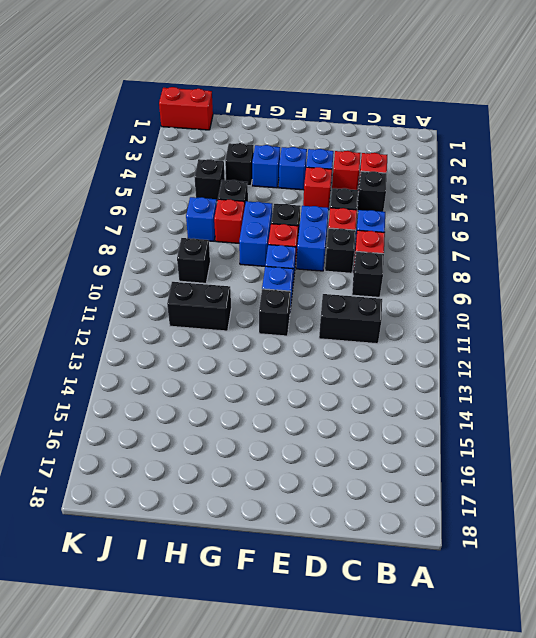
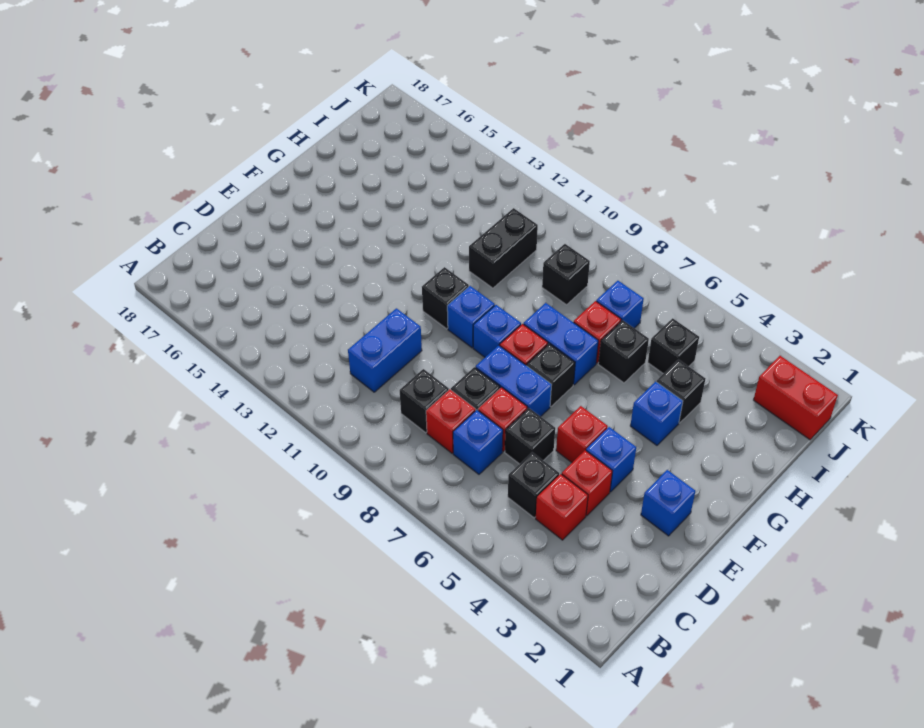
black 1x2 brick [319,294,382,344] -> blue 1x2 brick [348,308,422,392]
blue 1x1 brick [279,147,307,190] -> blue 1x1 brick moved to [641,470,695,536]
red 1x2 brick [159,87,213,130] -> red 1x2 brick turned to [754,356,838,440]

